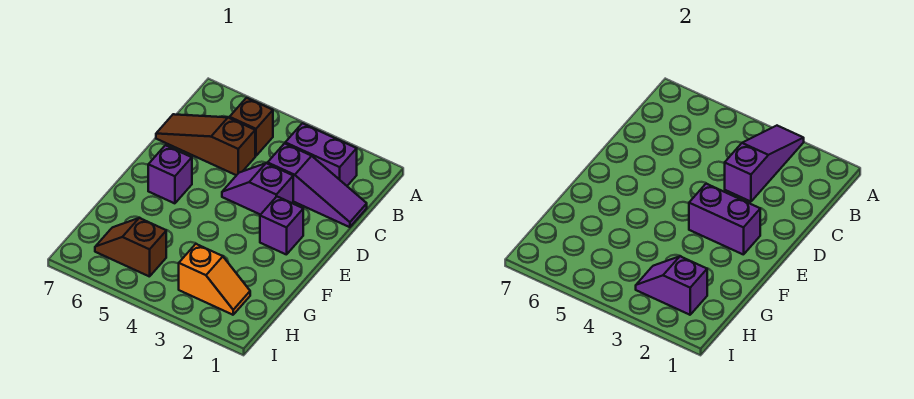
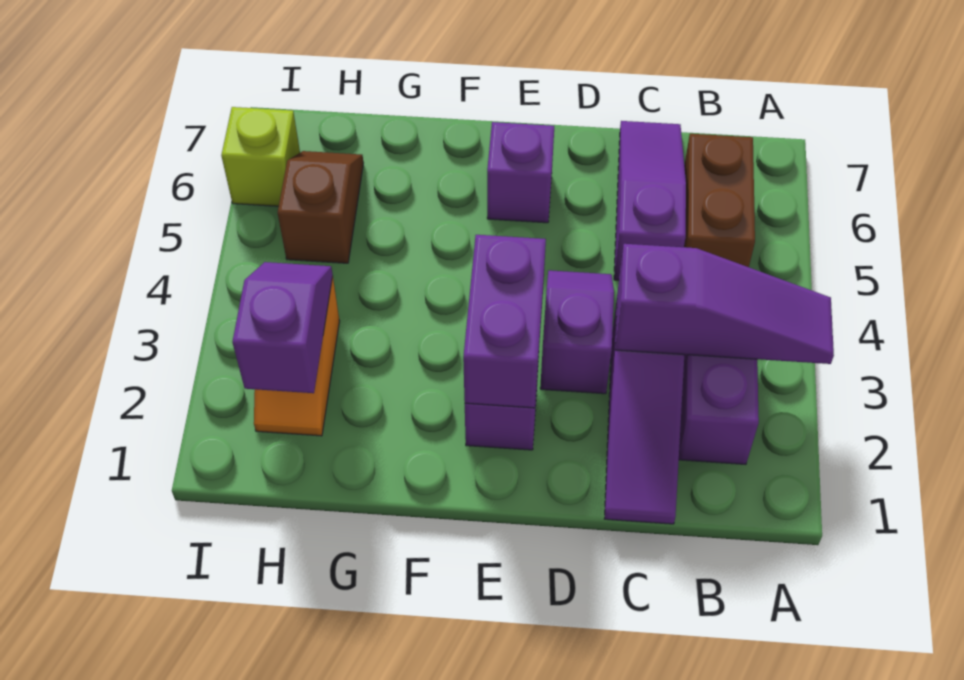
brown 1x1 brick [230,98,273,156] -> brown 1x2 brick [684,134,755,267]
brown 1x3 slope [156,114,255,175] -> purple 1x3 slope [614,121,686,280]
none -> lime 1x1 brick [221,107,300,206]

